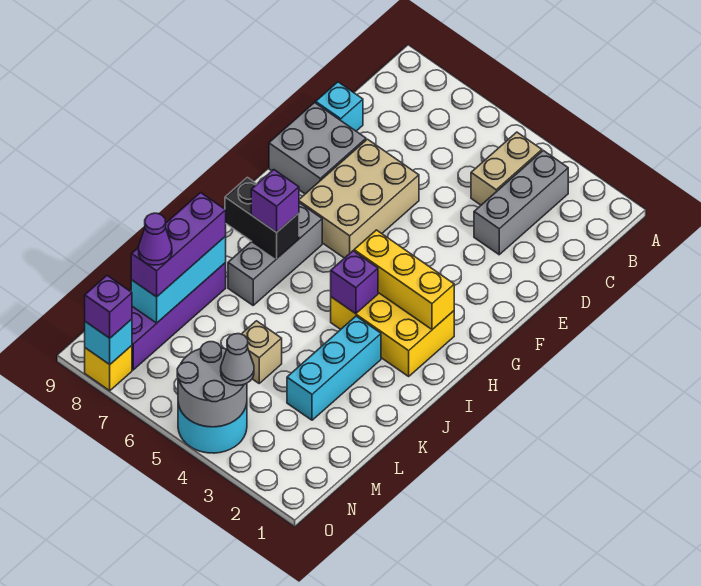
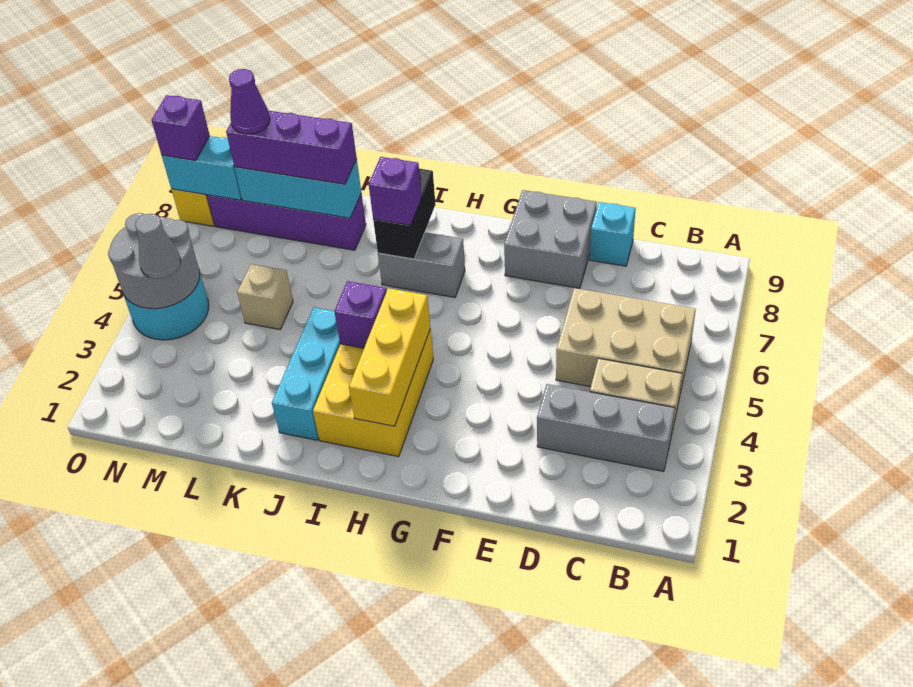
tan 2x3 brick [299,139,419,258] -> tan 2x3 brick moved to [556,288,696,398]
grey 1x3 brick [228,203,322,305] -> grey 1x2 brick [378,232,465,297]
cyan 1x3 brick [287,316,381,420] -> cyan 1x3 brick turned to [272,307,340,440]
cyan 1x1 brick [85,319,132,364] -> cyan 1x2 brick [162,136,242,200]

